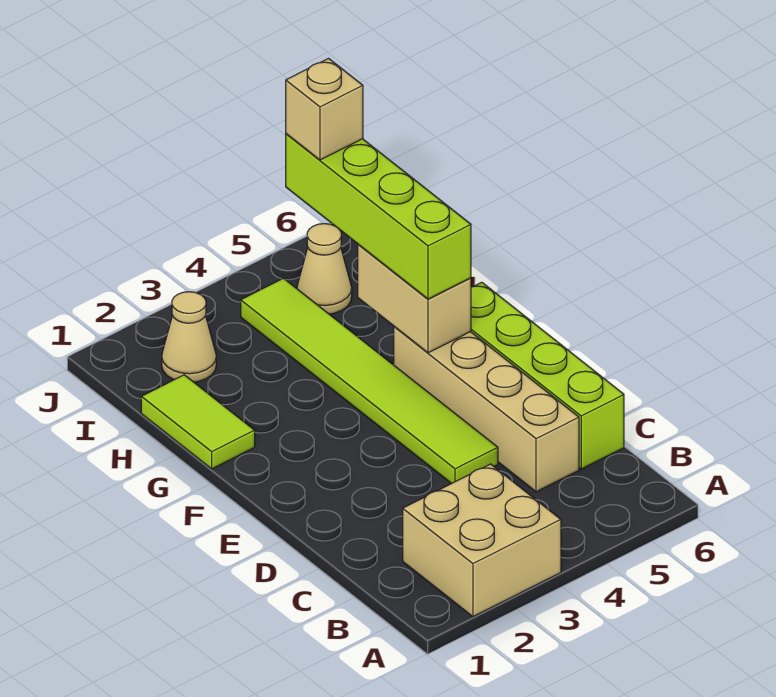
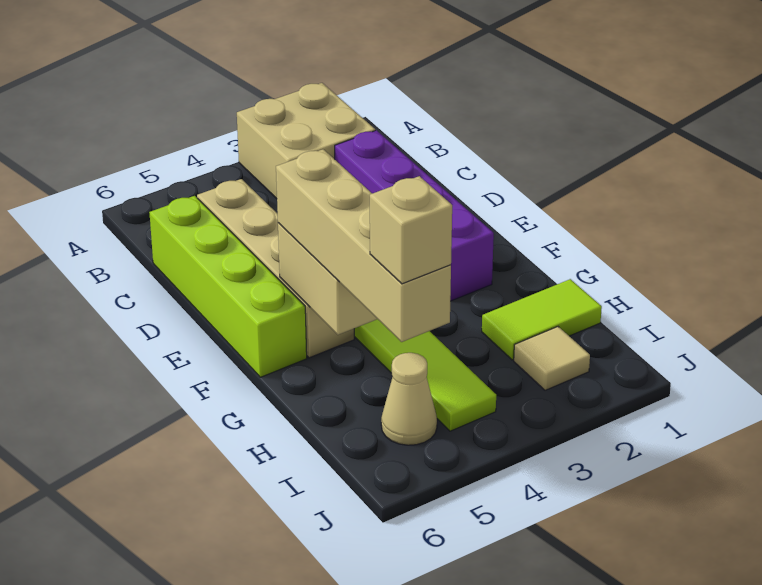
none -> purple 1x4 brick [335,130,494,301]
lime 1x4 brick [286,134,471,299] -> tan 1x4 brick [276,149,451,342]
lime 1x2 tile [141,375,255,469] -> lime 1x2 tile turned to [482,279,602,360]
tan 1x1 cone [162,292,216,382] -> tan 1x1 tile [514,327,590,390]

